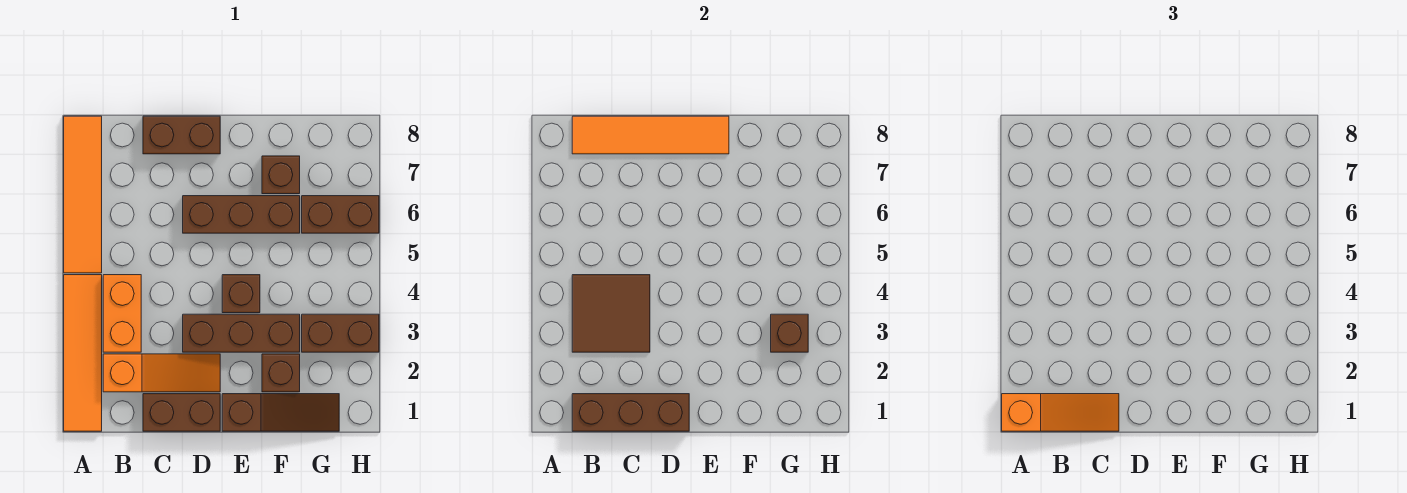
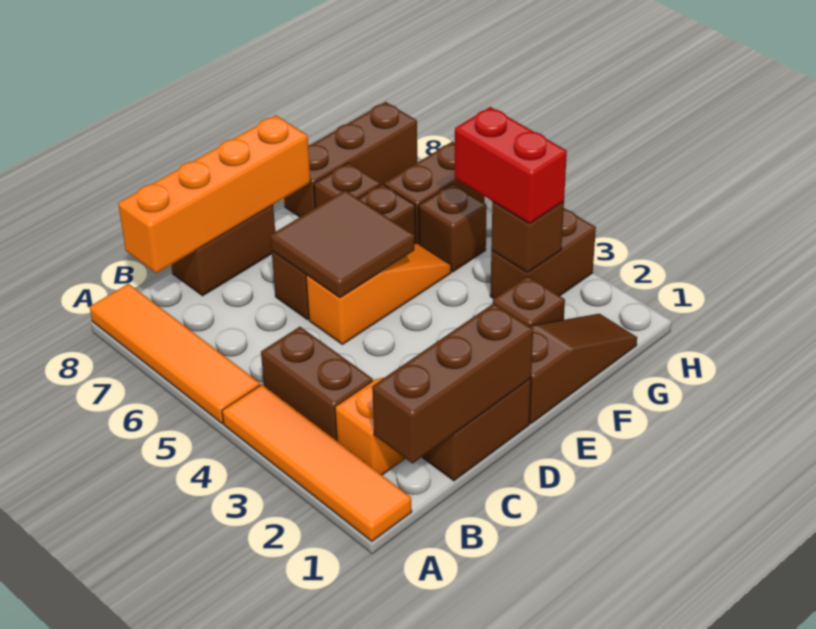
orange 1x3 slope [1002,394,1119,431] -> orange 1x3 slope moved to [306,243,451,344]
orange 1x2 brick [103,275,141,352] -> brown 1x2 brick [261,327,373,441]
brown 2x2 tile [572,275,650,352] -> brown 2x2 tile moved to [270,190,414,298]
orange 1x4 tile [572,116,729,154] -> orange 1x4 brick [118,115,311,273]
brown 1x3 brick [183,314,300,352] -> brown 1x3 brick moved to [284,102,417,217]
brown 1x1 brick [222,275,260,313] -> brown 1x1 brick moved to [419,184,487,272]
none -> red 1x2 brick [455,107,567,224]

